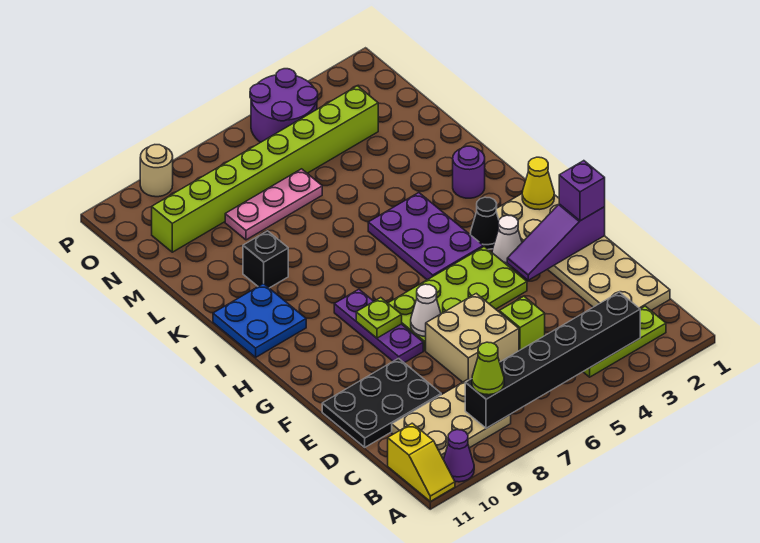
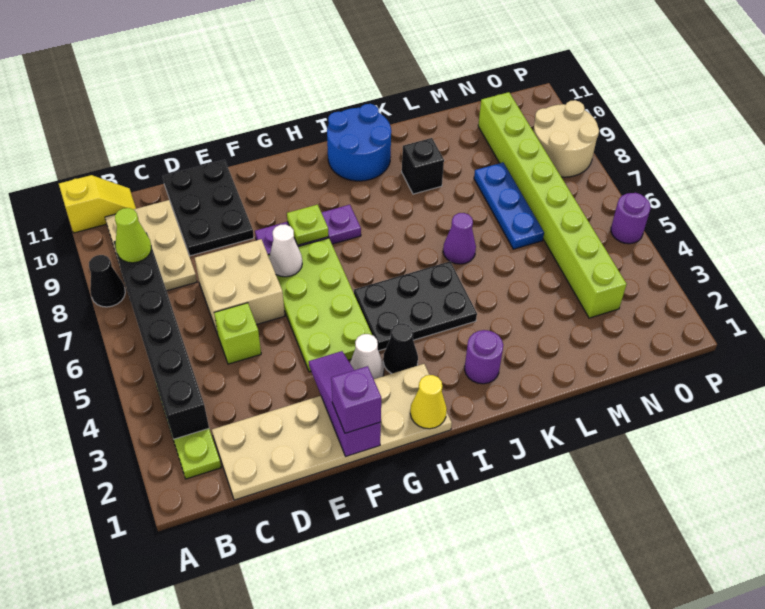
none -> black 1x1 cone [89,255,125,307]
purple 1x1 cone [444,430,474,482] -> purple 1x1 cone moved to [443,213,476,264]
yellow 1x2 slope [388,423,455,501] -> yellow 1x2 slope turned to [59,175,136,233]
purple 2x3 plate [368,193,483,280] -> black 2x3 plate [354,262,477,351]
blue 2x2 plate [213,283,306,357] -> blue 2x2 round brick [327,104,391,181]
pink 1x3 plate [225,169,322,240] -> blue 1x3 plate [474,163,544,249]
purple 2x2 round brick [250,69,318,142] -> purple 1x1 round brick [611,193,651,244]
tan 1x1 round brick [140,145,173,197] -> tan 2x2 round brick [533,100,599,177]

